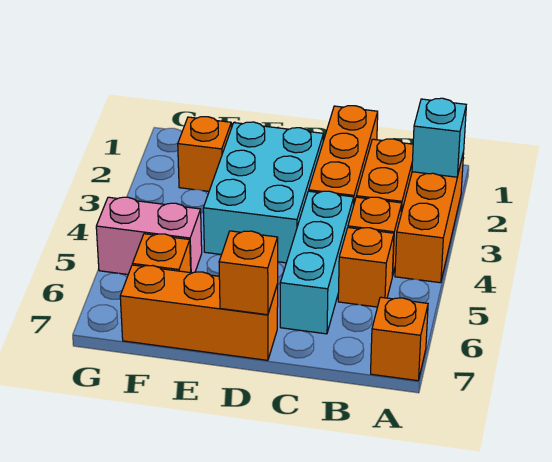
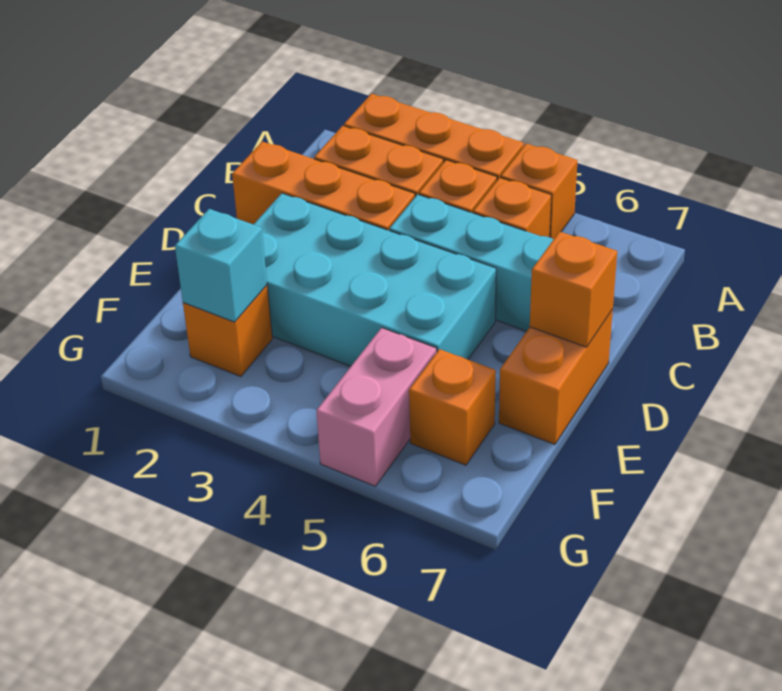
cyan 1x1 brick [412,98,466,177] -> cyan 1x1 brick moved to [175,209,267,322]
orange 1x1 brick [371,297,428,381] -> orange 1x1 brick moved to [501,143,578,239]
cyan 2x3 brick [203,122,323,263] -> cyan 2x4 brick [254,193,496,366]
orange 1x3 brick [120,265,278,360] -> orange 1x2 brick [499,310,613,444]

